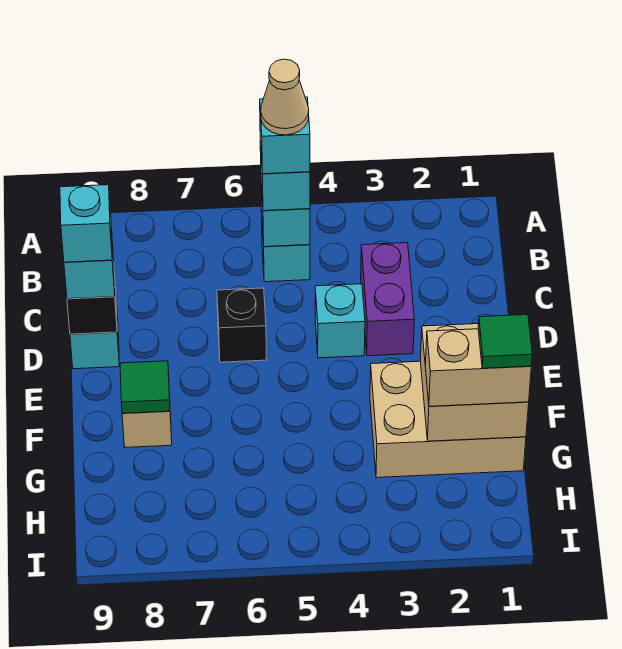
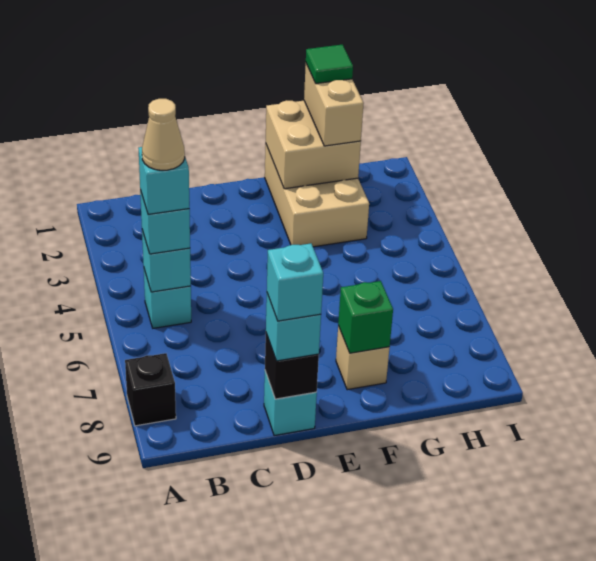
purple 1x2 brick [361,243,414,356] -> none
cyan 1x1 brick [315,284,365,358] -> none
black 1x1 brick [217,288,266,362] -> black 1x1 brick moved to [125,353,176,426]
green 1x1 tile [120,361,170,414] -> green 1x1 brick [338,281,393,353]

